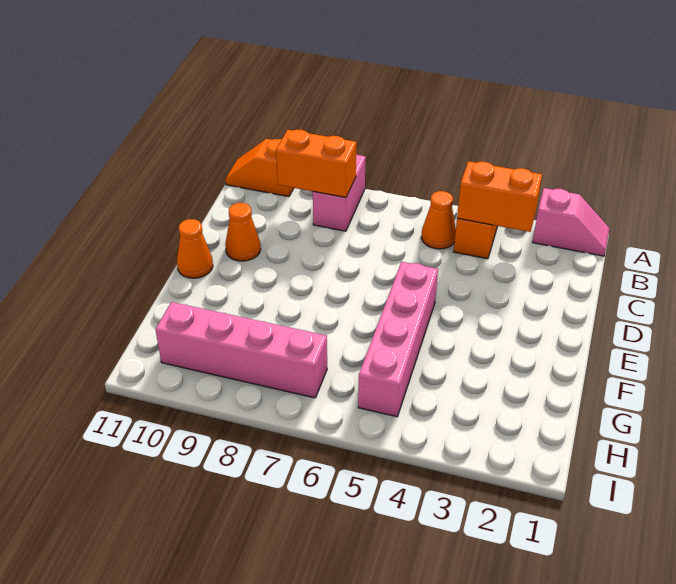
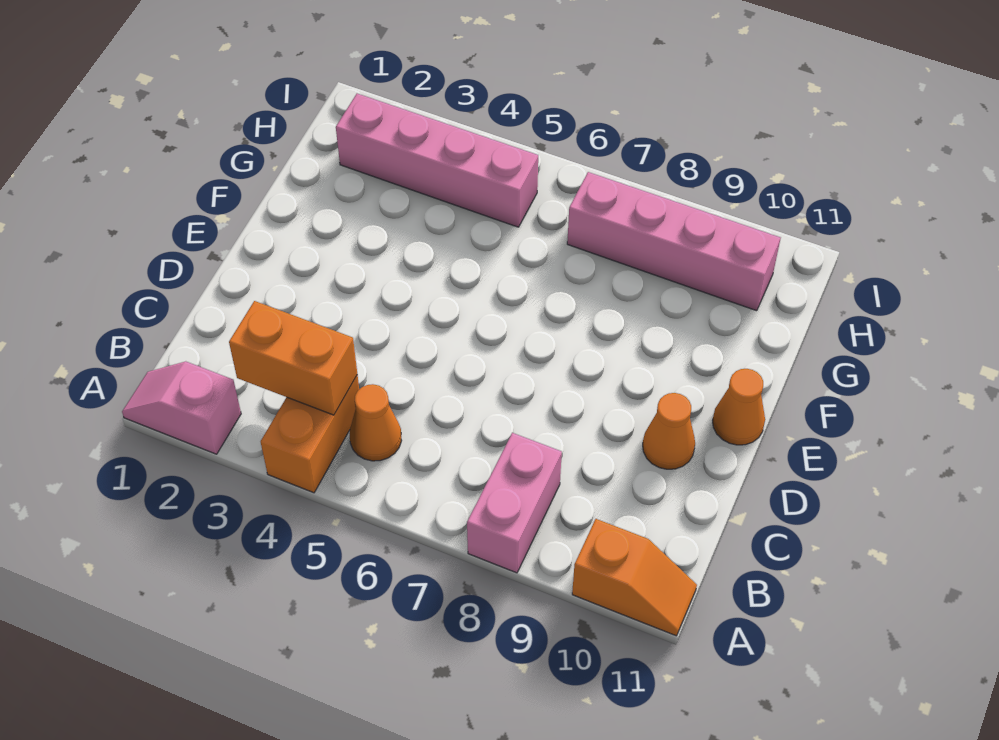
orange 1x2 brick [276,130,356,197] -> none
pink 1x4 brick [358,262,438,417] -> pink 1x4 brick turned to [336,94,538,227]

